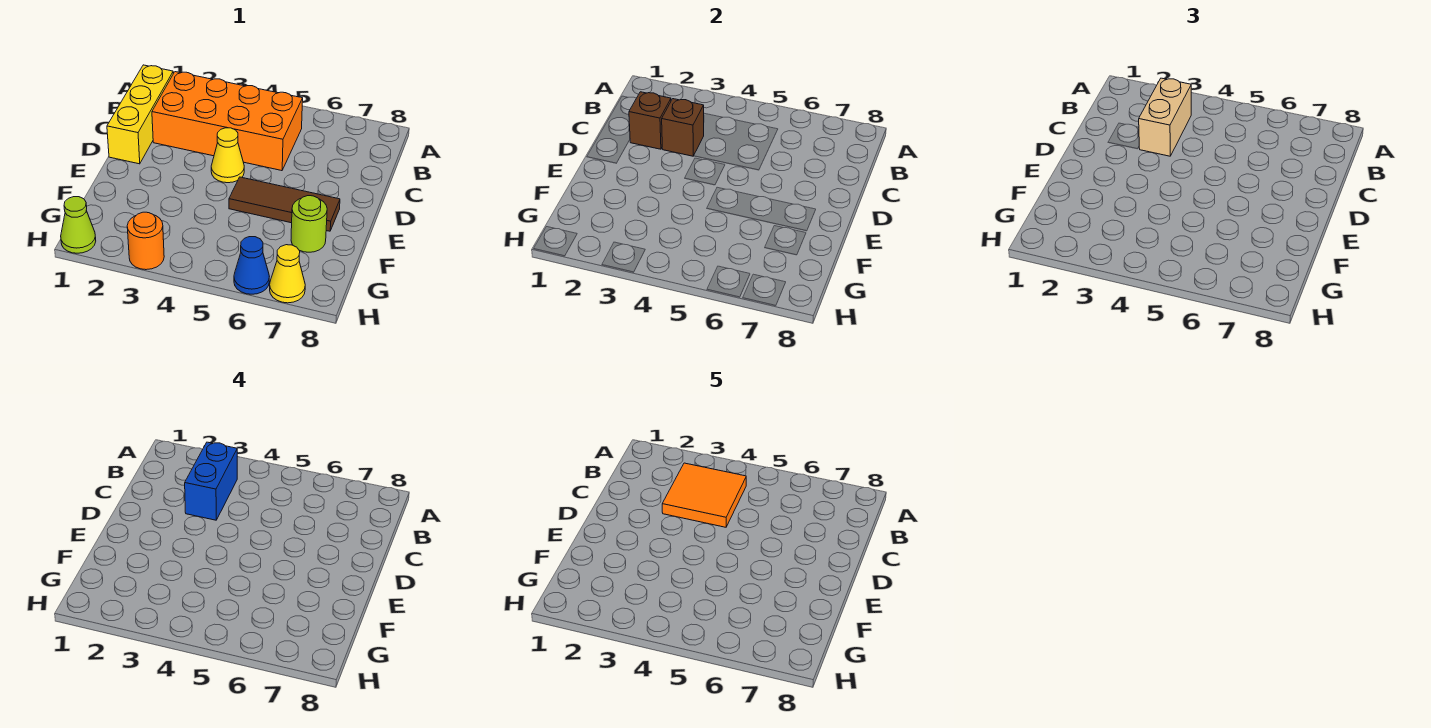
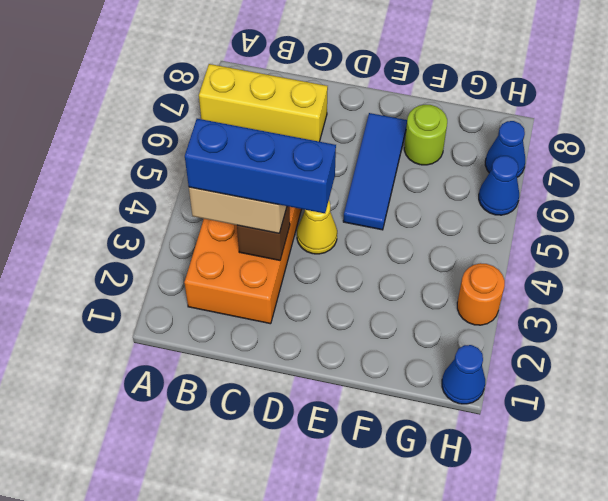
yellow 1x3 brick [107,65,173,164] -> yellow 1x3 brick moved to [199,64,328,142]
blue 1x2 brick [185,442,237,520] -> blue 1x3 brick [185,119,336,213]
orange 2x2 tile [662,463,746,527] -> none
brown 1x1 brick [629,92,671,149] -> none
brown 1x3 tile [229,177,340,231] -> blue 1x3 tile [343,113,407,230]
lime 1x1 cone [61,197,96,253] -> blue 1x1 cone [442,345,485,404]
yellow 1x1 cone [270,245,305,303] -> blue 1x1 cone [485,121,525,177]

